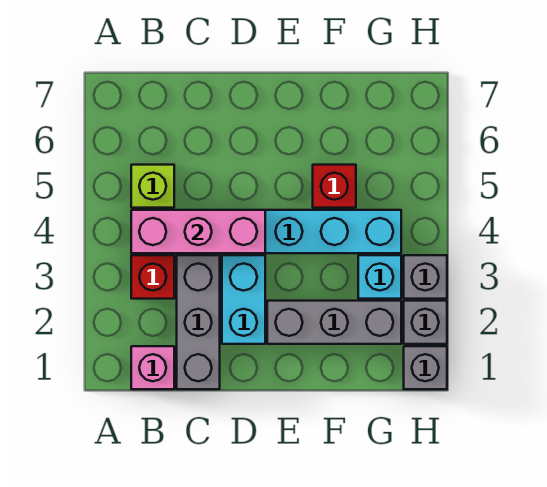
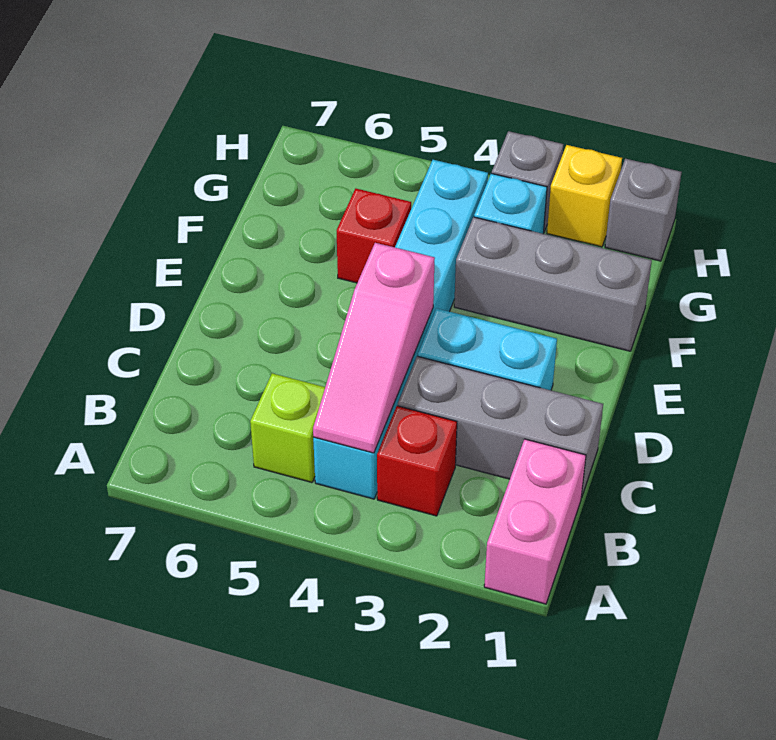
pink 1x1 brick [131,346,174,389] -> pink 1x2 brick [484,439,586,604]
pink 1x3 brick [131,210,265,253] -> pink 1x3 slope [313,243,435,453]
grey 1x3 brick [267,301,401,344] -> grey 1x3 brick turned to [454,217,652,351]
grey 1x1 brick [404,301,447,344] -> yellow 1x1 brick [547,145,622,247]

